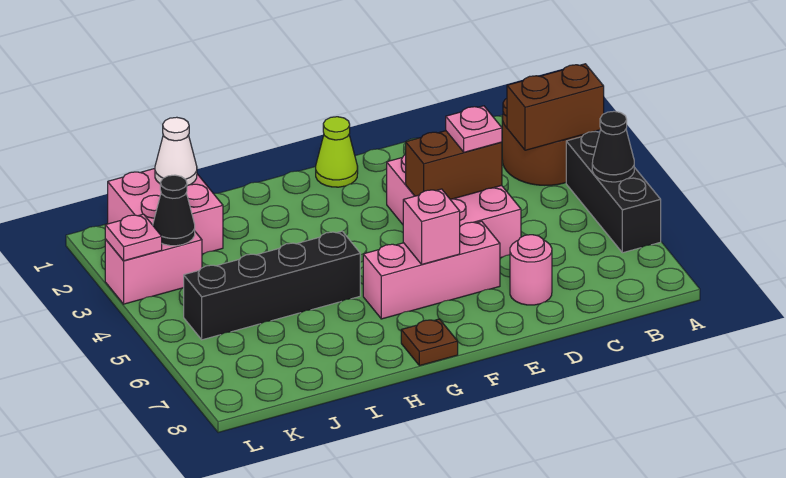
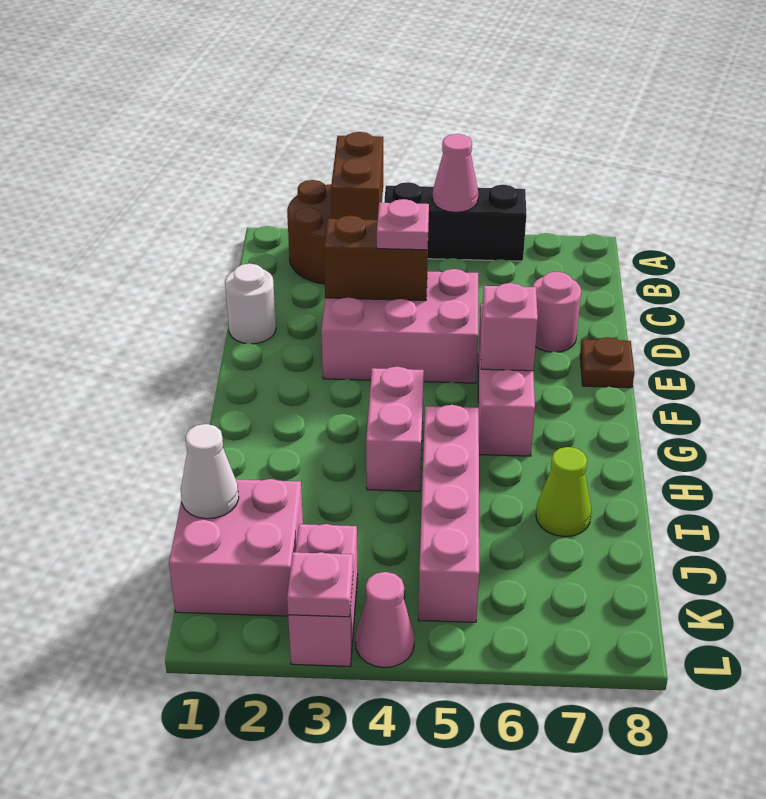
black 1x1 cone [592,111,634,182] -> pink 1x1 cone [432,134,478,212]
none -> white 1x1 round brick [225,264,276,344]
brown 1x2 brick [406,131,502,199] -> brown 1x2 brick turned to [324,215,429,301]
lime 1x1 cone [316,117,358,187] -> lime 1x1 cone moved to [536,447,591,537]
none -> pink 1x2 brick [366,366,424,491]
brown 1x1 plate [401,319,458,366] -> brown 1x1 plate moved to [580,337,634,388]
black 1x4 brick [184,231,360,340] -> pink 1x4 brick [418,405,479,622]
black 1x1 cone [153,175,195,246] -> none
none -> pink 1x1 cone [355,572,414,668]

